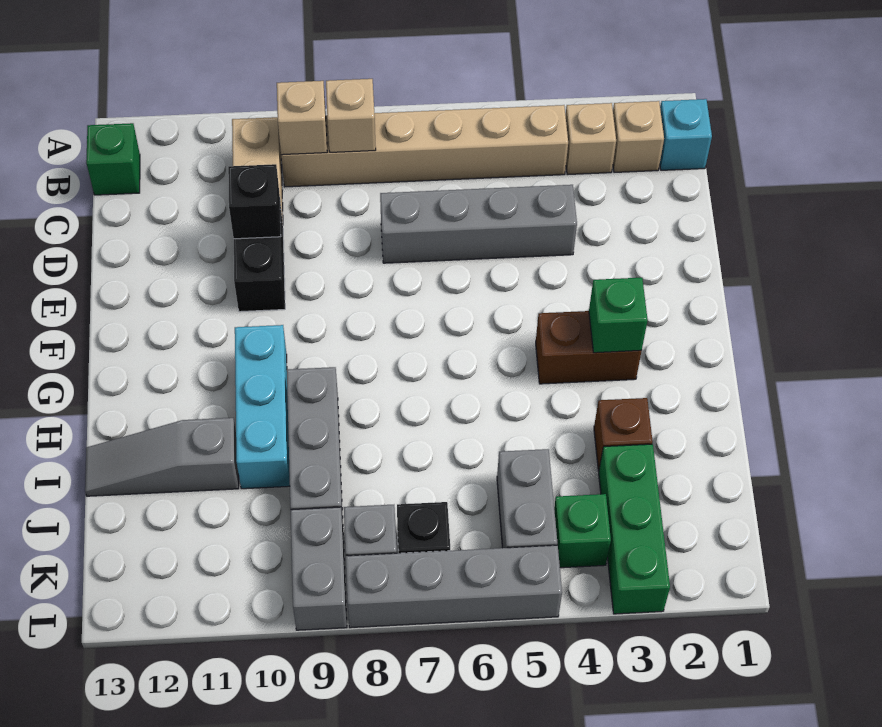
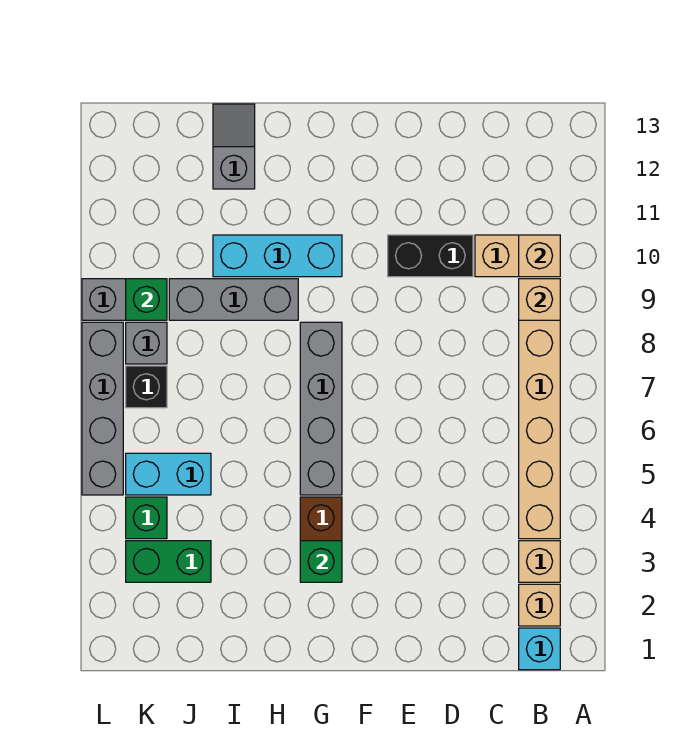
tan 1x1 brick [326,79,376,152] -> tan 1x1 brick moved to [519,235,560,277]
green 1x1 brick [86,123,140,195] -> green 1x1 brick moved to [126,279,167,320]
grey 1x4 brick [380,185,577,263] -> grey 1x4 brick moved to [300,322,342,495]
black 1x1 brick [228,164,281,239] -> none
brown 1x1 brick [594,398,653,471] -> none
grey 1x3 slope [85,418,239,496] -> grey 1x2 slope [213,104,255,189]
green 1x3 brick [599,444,670,614] -> green 1x2 brick [126,541,211,582]
grey 1x2 brick [497,449,557,548] -> cyan 1x2 brick [126,453,211,495]

